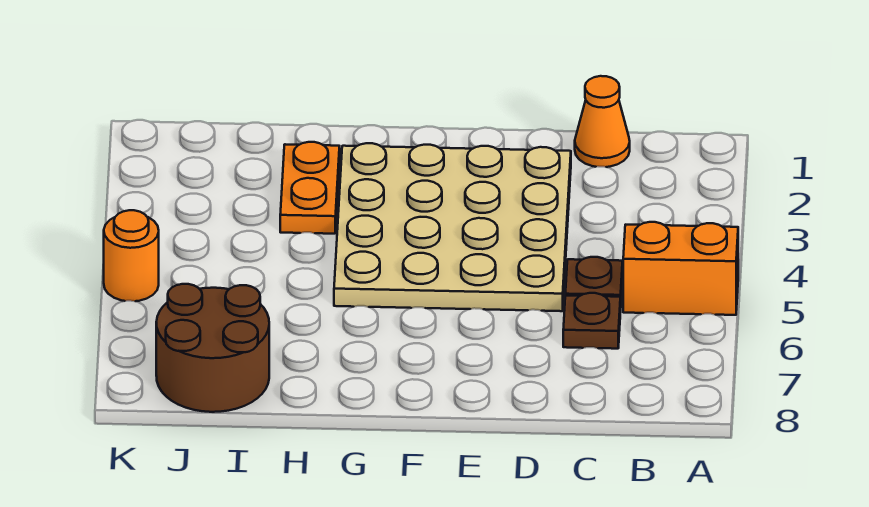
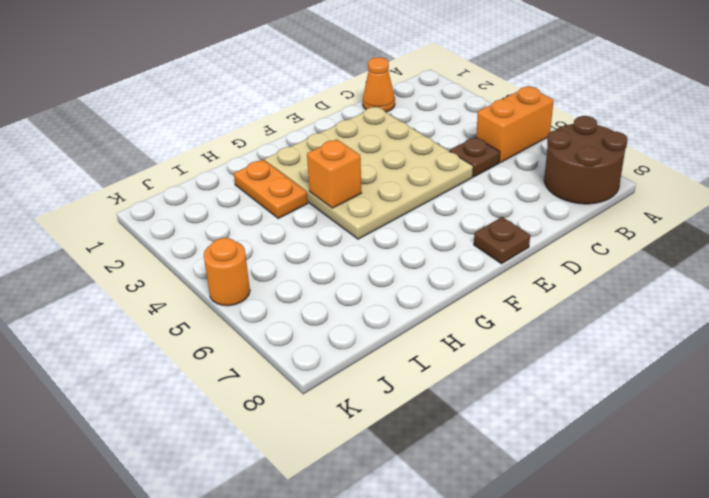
brown 1x1 plate [563,293,620,349] -> brown 1x1 plate moved to [474,217,530,264]
none -> orange 1x1 brick [307,139,362,208]
brown 2x2 round brick [156,284,269,412] -> brown 2x2 round brick moved to [544,116,628,204]

